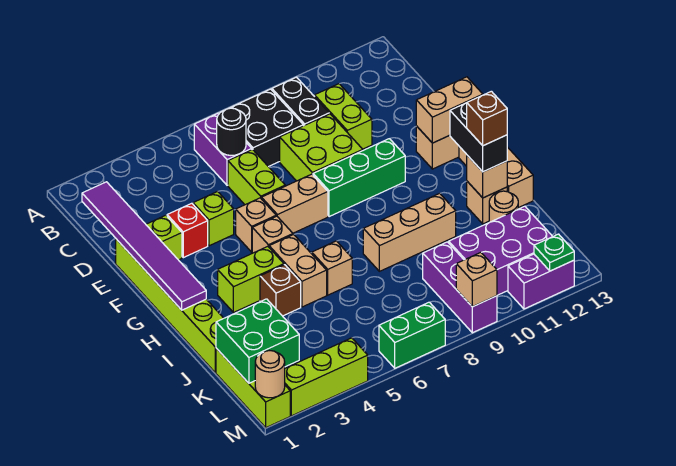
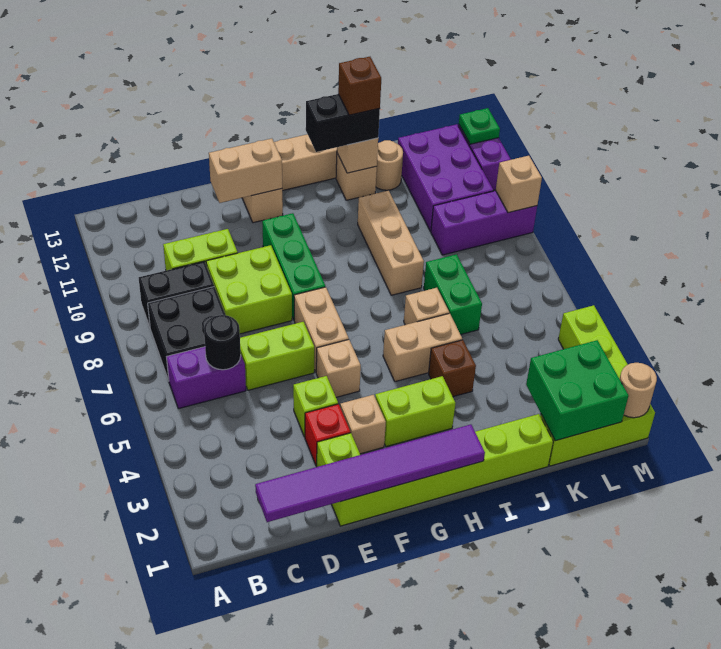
tan 1x2 brick [416,77,483,143] -> tan 1x2 brick turned to [209,139,282,203]
tan 1x1 brick [252,216,293,253] -> tan 1x1 brick moved to [340,395,386,454]
lime 1x2 brick [218,246,284,313] -> lime 1x2 brick turned to [375,376,455,447]
green 1x2 brick [379,302,445,368] -> green 1x2 brick moved to [424,254,482,335]

